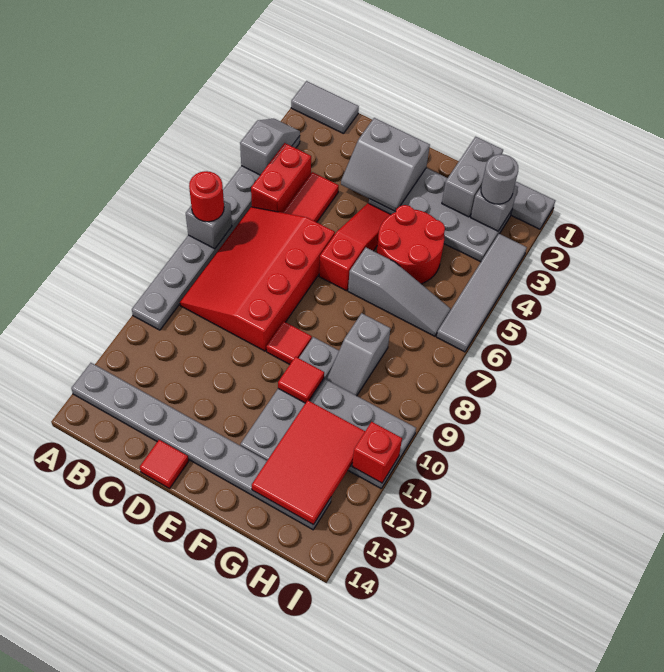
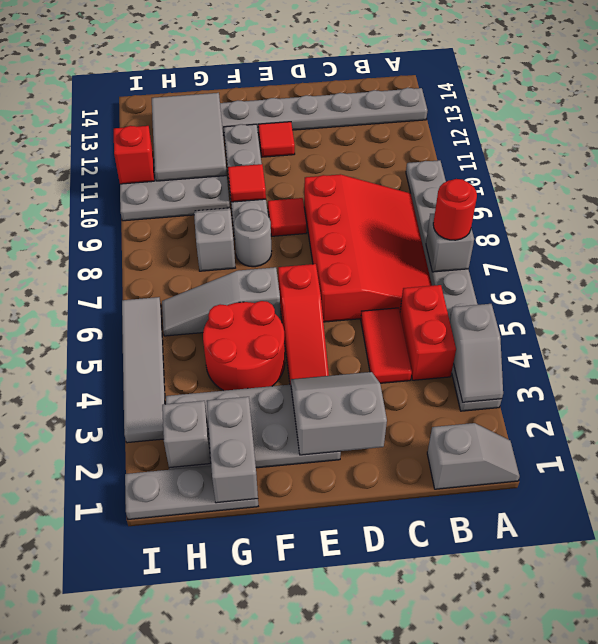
grey 1x2 tile [291,81,359,134] -> grey 1x2 slope [427,423,520,489]
red 1x1 tile [140,440,189,489] -> red 1x1 tile moved to [258,122,295,157]
red 2x3 tile [252,400,365,525] -> grey 2x3 tile [152,93,227,181]
grey 1x1 round brick [481,154,518,204] -> grey 1x1 round brick moved to [234,209,272,267]

